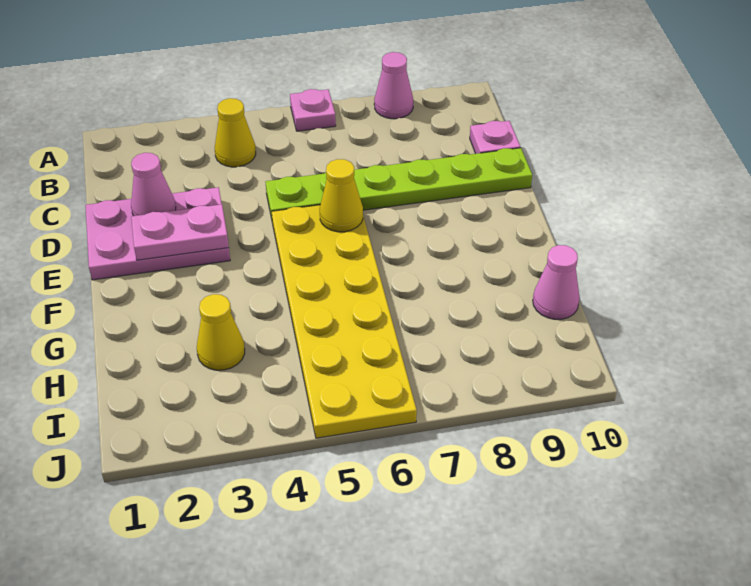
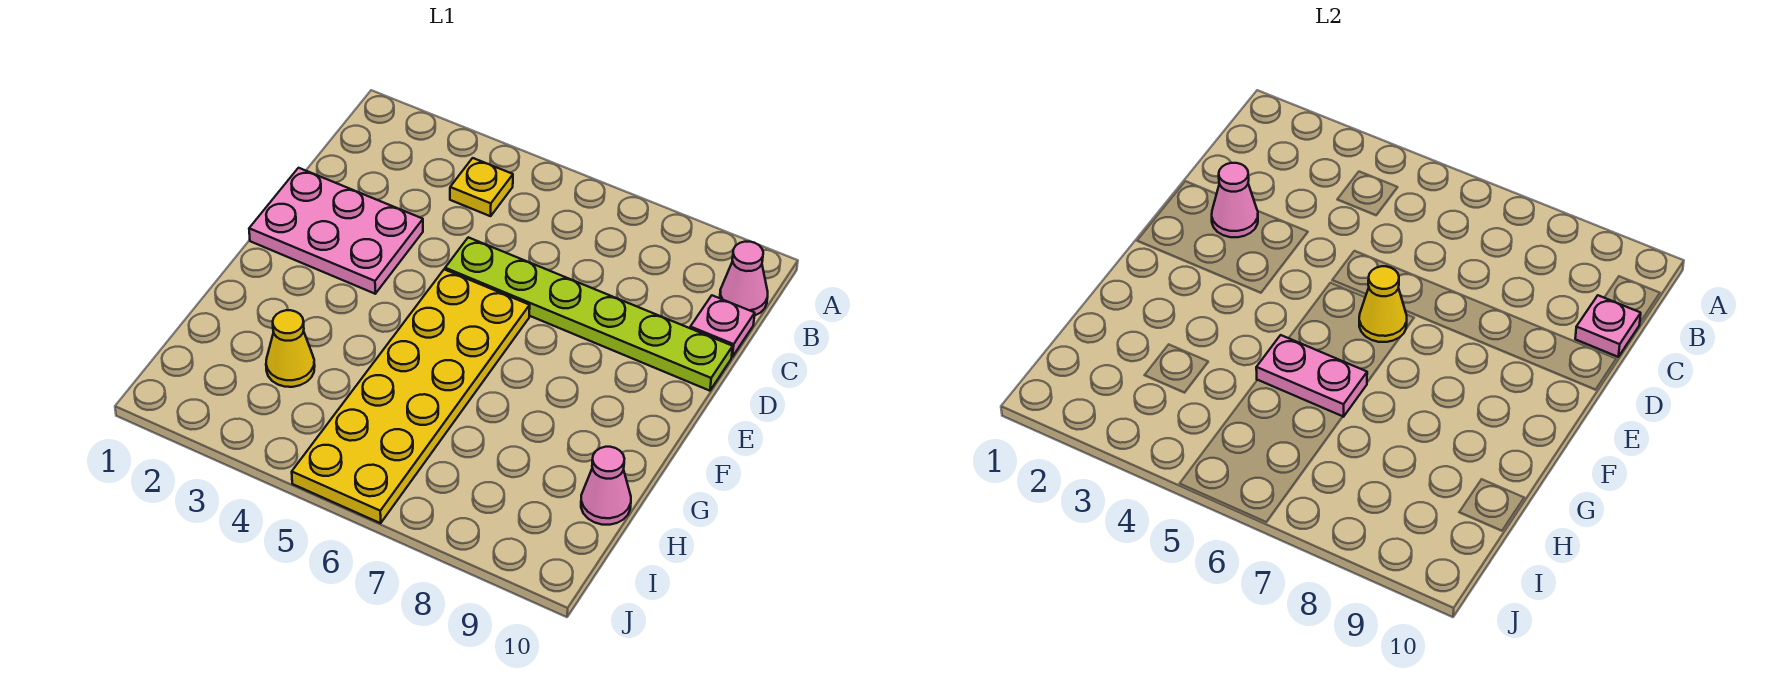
pink 1x1 plate [290,89,336,131] -> pink 1x1 plate moved to [1575,295,1641,357]
pink 1x1 cone [374,52,413,119] -> pink 1x1 cone moved to [720,242,768,315]
yellow 1x1 cone [215,98,256,167] -> yellow 1x1 plate [450,158,513,216]
pink 1x2 plate [131,204,229,260] -> pink 1x2 plate moved to [1256,335,1367,417]

